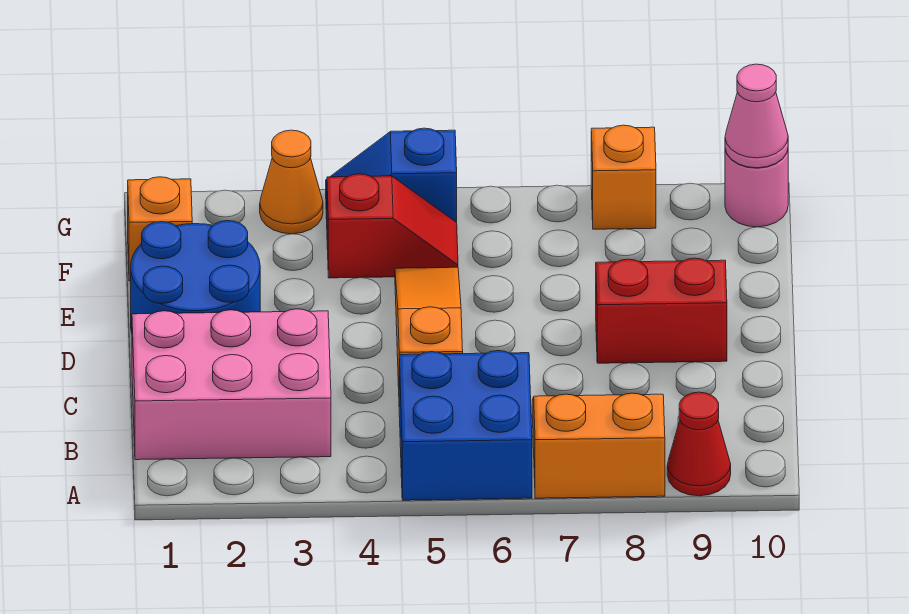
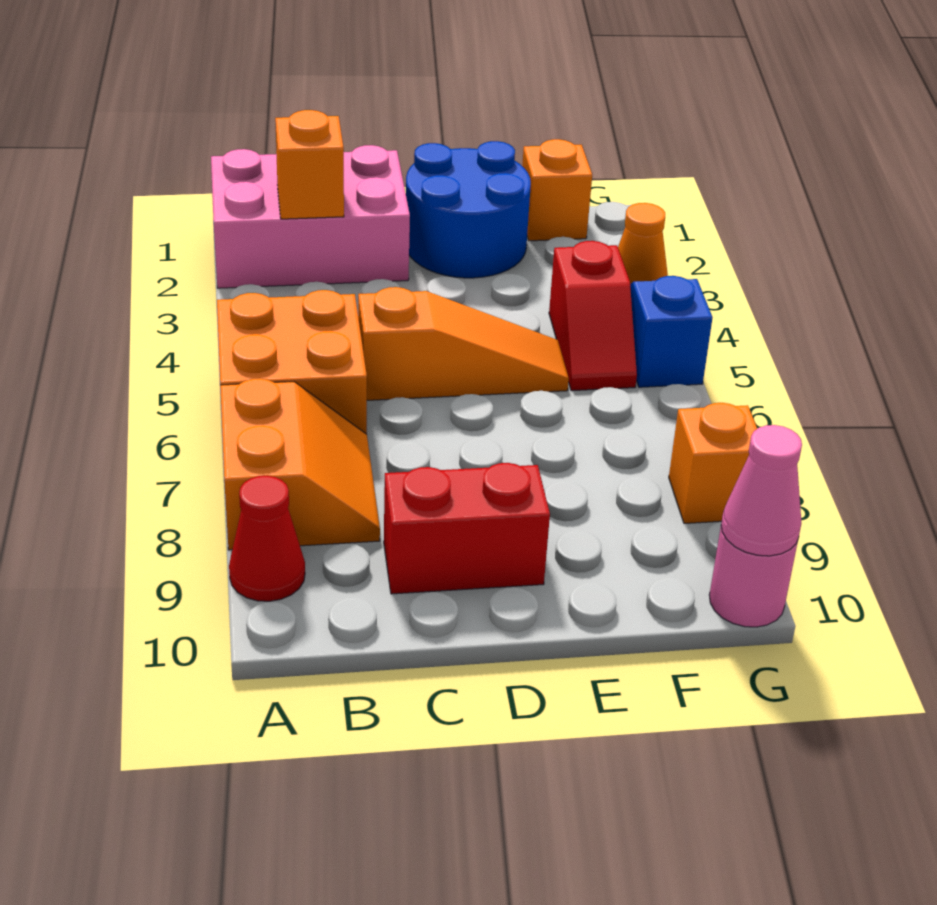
blue 2x2 brick [399,351,532,500] -> orange 2x2 brick [217,290,367,434]
pink 2x3 brick [132,309,331,460] -> pink 2x3 brick turned to [211,145,410,288]
none -> orange 1x1 brick [275,110,344,219]
red 1x2 brick [596,258,727,363] -> red 1x2 brick turned to [384,463,550,594]

